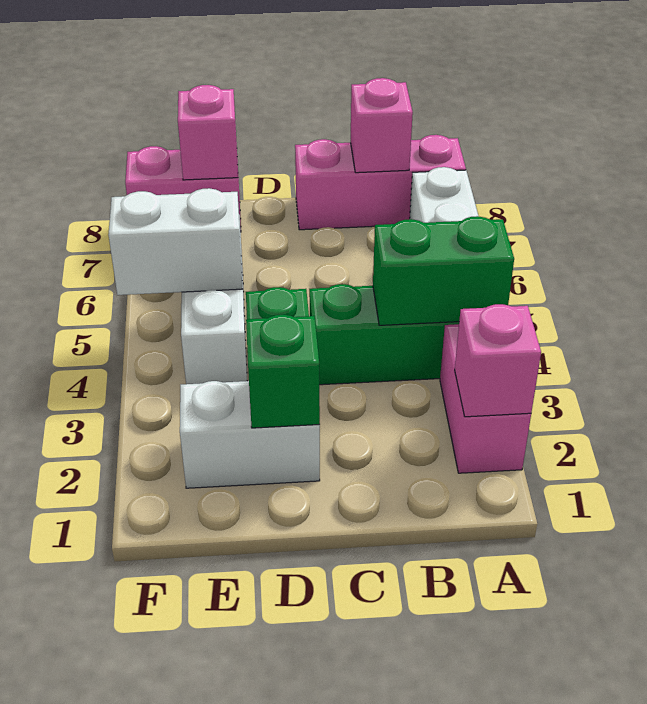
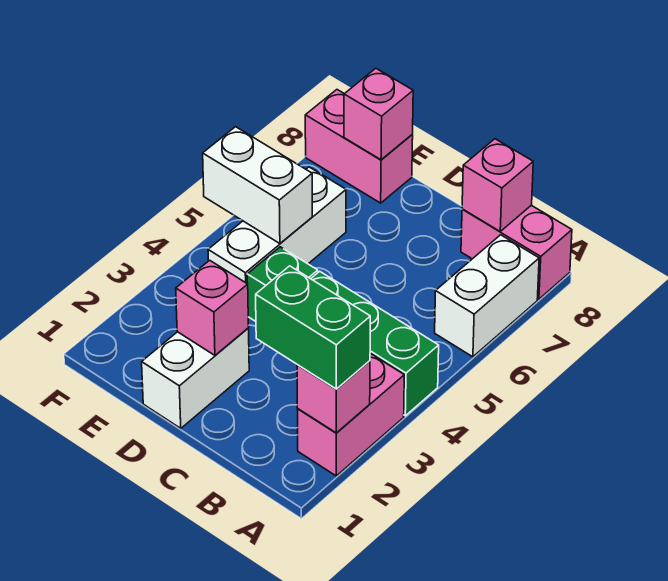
green 1x2 brick [373,216,514,325] -> green 1x2 brick moved to [256,266,370,389]
pink 1x3 brick [295,135,466,230] -> pink 1x2 brick [461,205,572,299]
white 1x2 brick [180,381,320,488] -> white 1x2 brick turned to [142,328,249,428]
green 1x1 brick [246,315,320,428] -> pink 1x1 brick [176,260,249,355]

